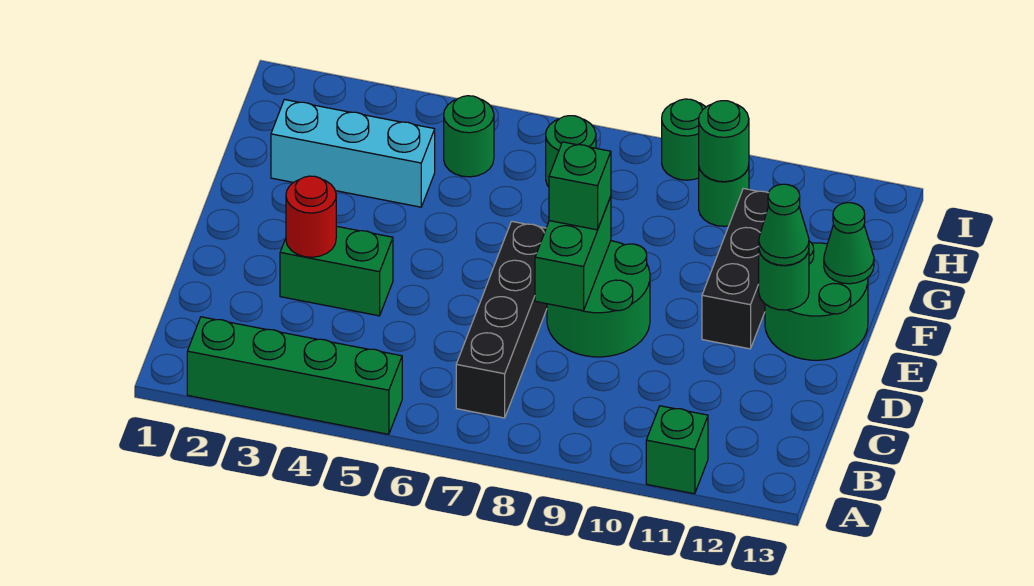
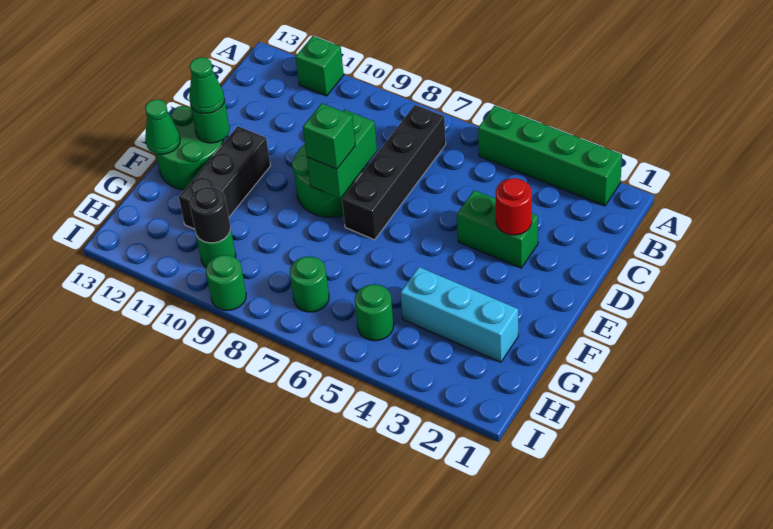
green 1x1 round brick [699,101,749,182] -> black 1x1 round brick [189,187,231,243]

